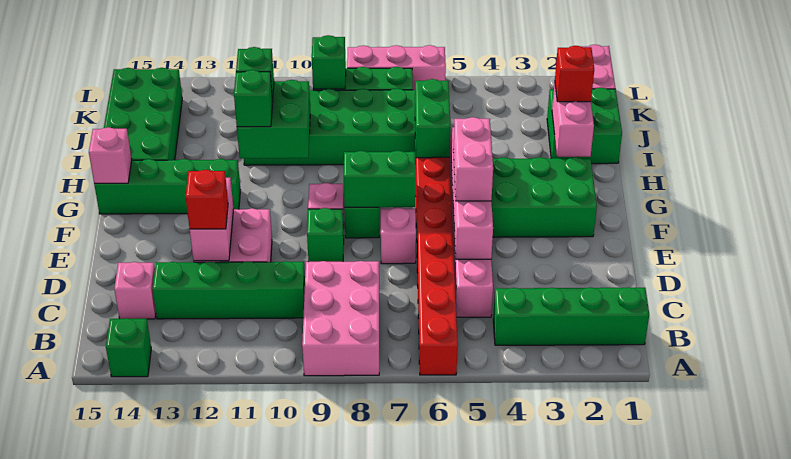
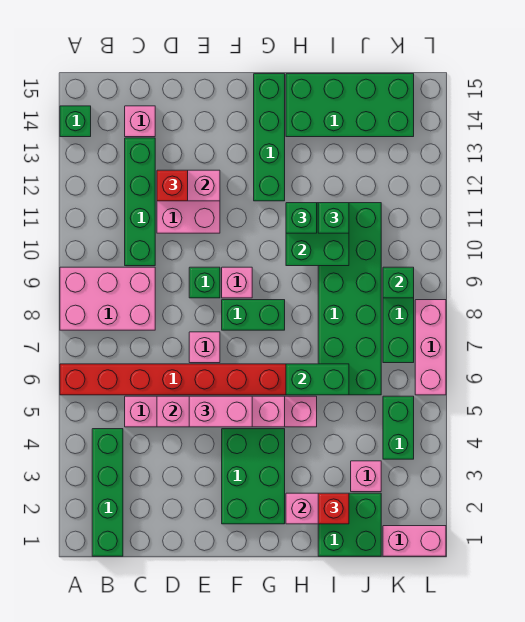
green 1x2 brick [344,151,416,207] -> green 1x2 brick moved to [383,396,414,459]
pink 1x1 brick [89,127,132,184] -> pink 1x1 brick moved to [351,461,381,492]

